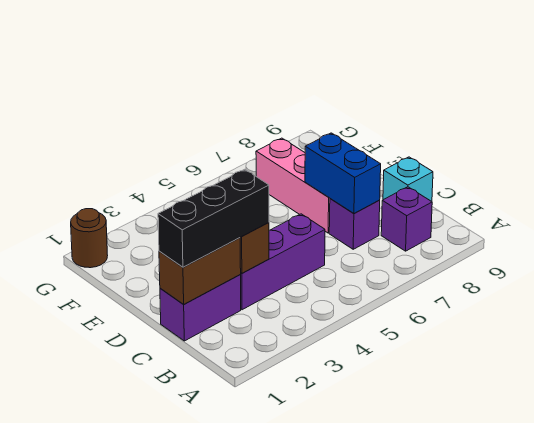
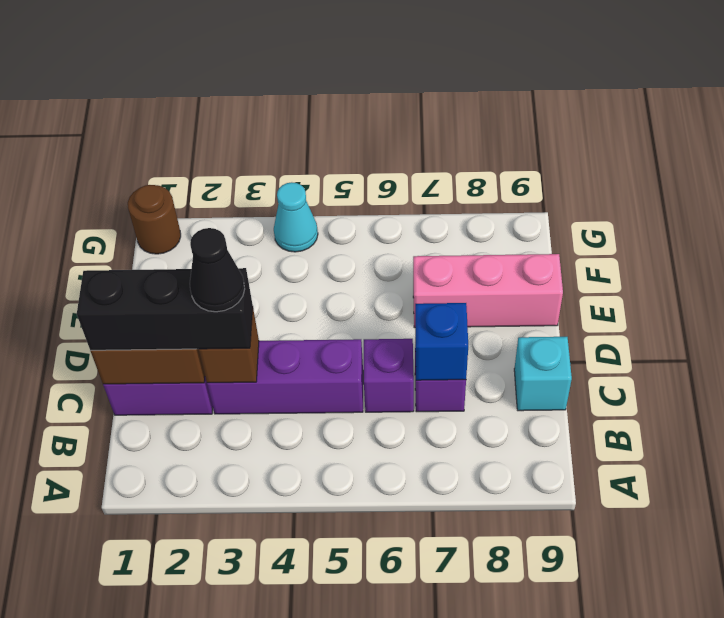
purple 1x1 brick [381,187,432,251] -> purple 1x1 brick moved to [364,339,414,412]
none -> black 1x1 cone [190,228,245,312]
blue 1x2 brick [305,133,381,214] -> blue 1x1 brick [415,303,468,380]
pink 1x3 brick [256,138,330,233] -> pink 1x3 brick turned to [413,254,563,328]
none -> cyan 1x1 cone [274,182,318,252]

